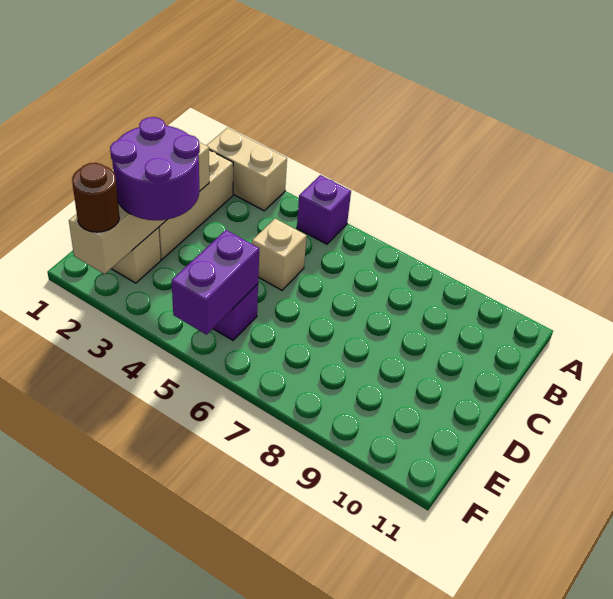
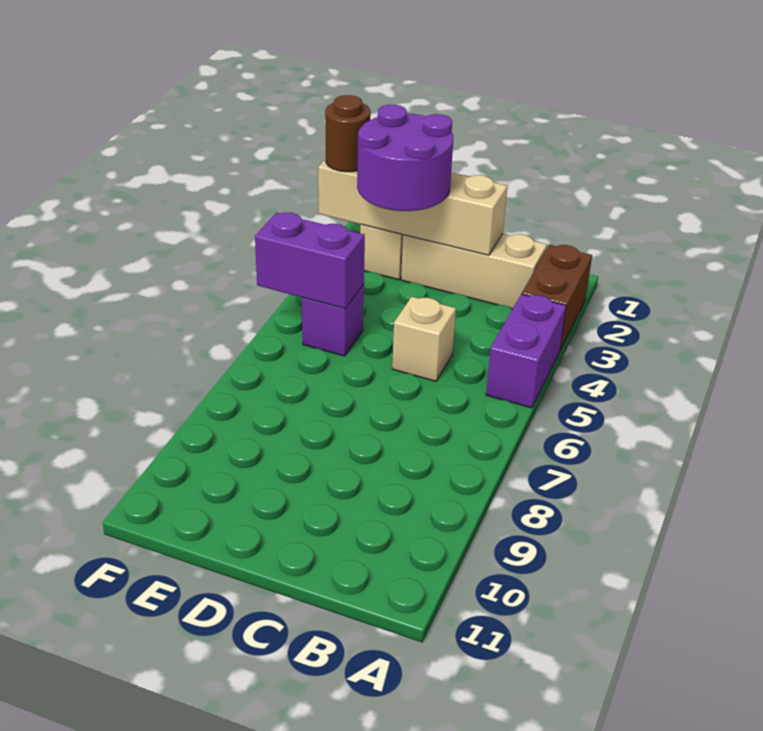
tan 1x2 brick [206,128,287,211] -> brown 1x2 brick [522,245,592,350]
purple 1x1 brick [297,175,351,244] -> purple 1x2 brick [486,294,566,408]

